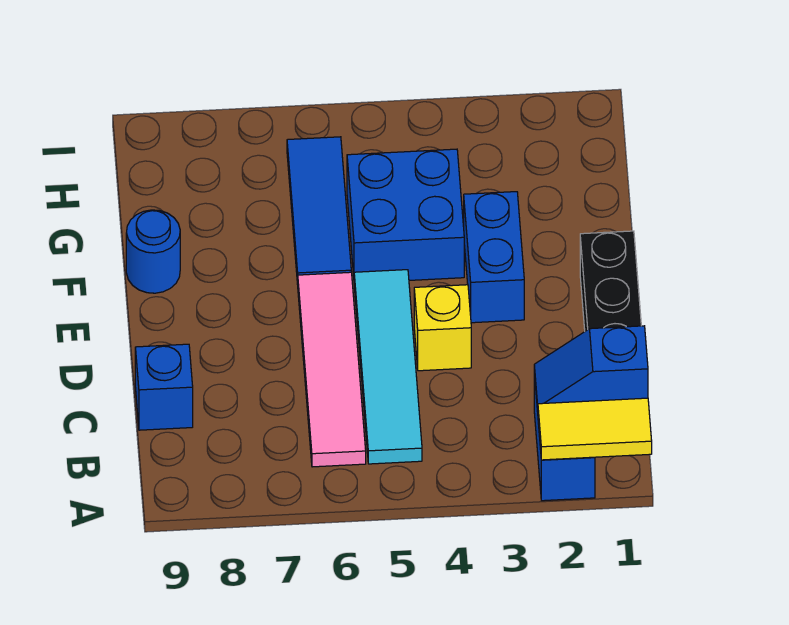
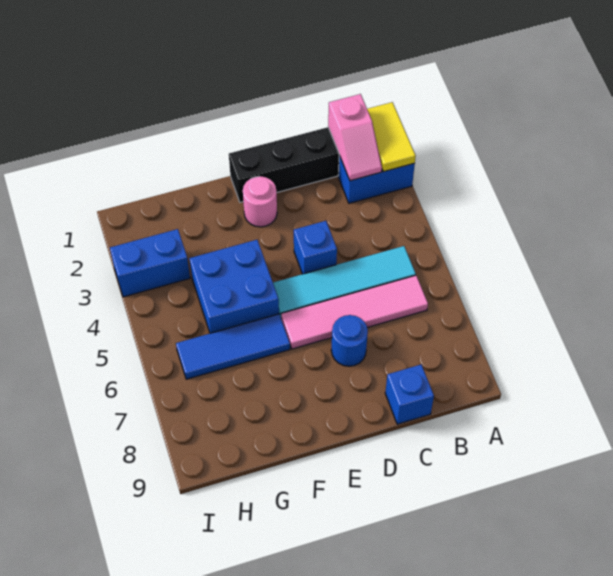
blue 1x2 slope [534,326,648,411] -> pink 1x2 slope [328,94,382,181]
yellow 1x1 brick [414,285,471,371] -> blue 1x1 brick [294,221,337,274]
none -> pink 1x1 round brick [243,176,277,227]
blue 1x2 brick [464,192,524,323] -> blue 1x2 brick moved to [110,229,190,297]
blue 1x1 round brick [126,210,180,293] -> blue 1x1 round brick moved to [331,315,368,366]

